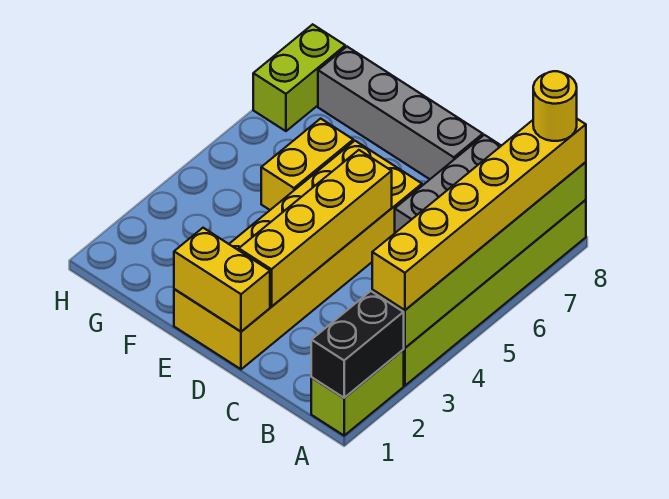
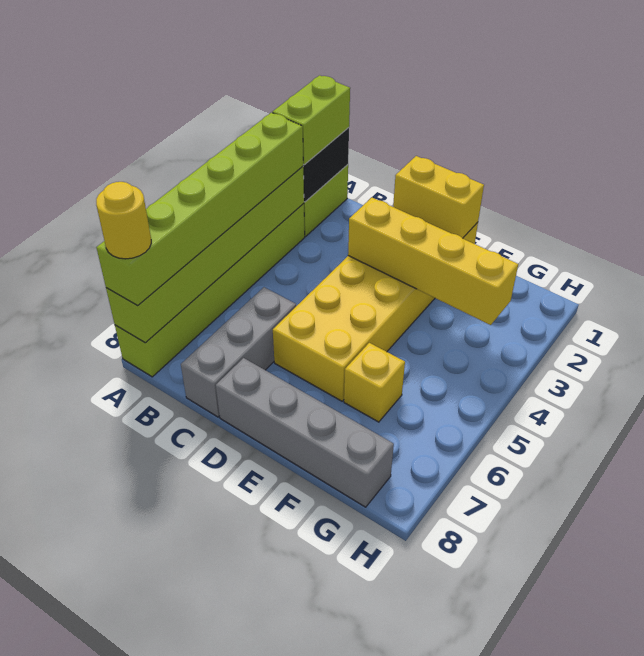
yellow 1x6 brick [372,119,586,310] -> lime 1x6 brick [96,113,303,306]
yellow 1x4 brick [239,150,392,307] -> yellow 1x4 brick turned to [348,198,518,325]
yellow 1x2 brick [261,119,353,210] -> yellow 1x1 brick [344,343,405,422]
lime 1x2 brick [253,24,345,131] -> lime 1x2 brick moved to [272,75,350,165]

